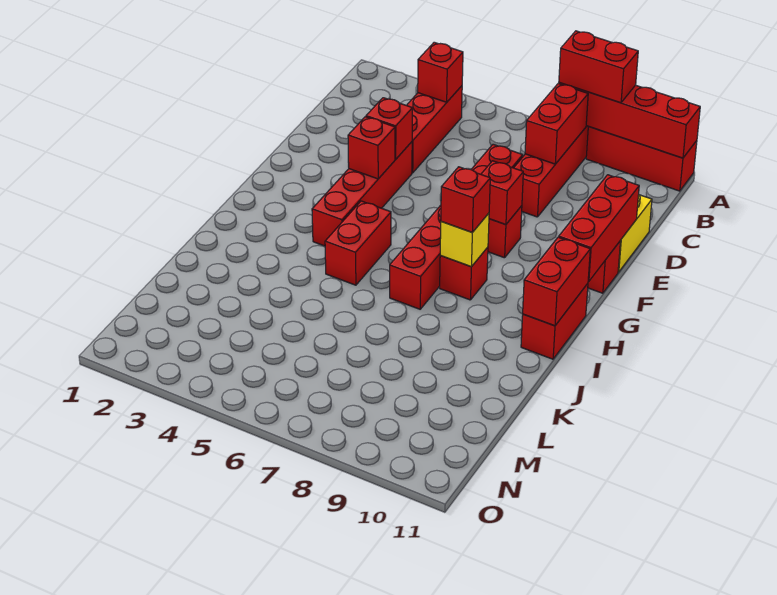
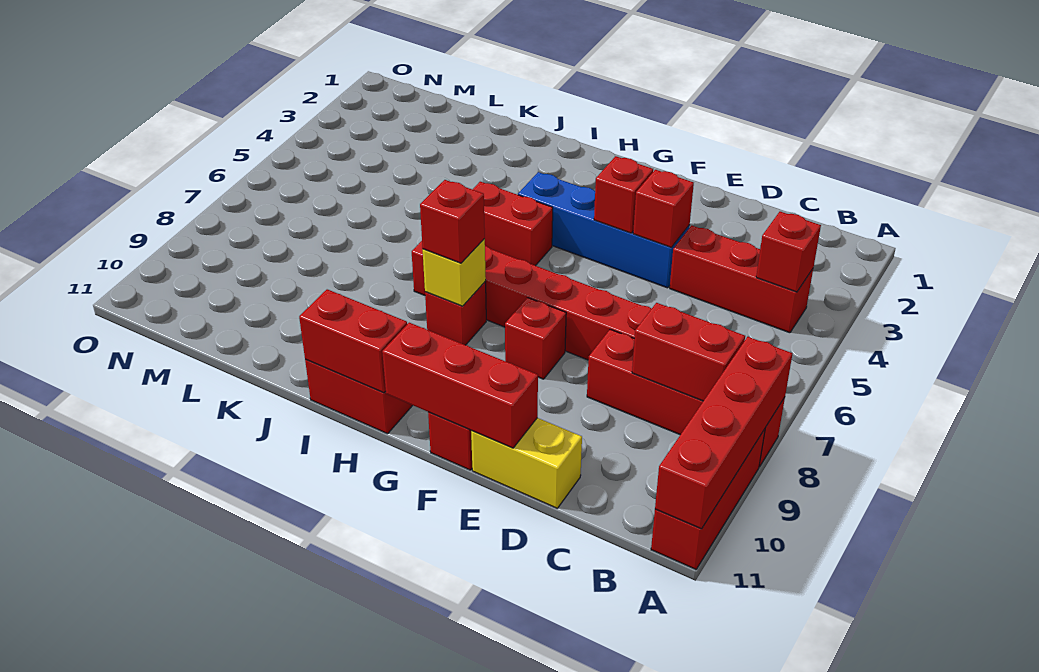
red 1x2 brick [559,31,638,103] -> none
red 1x4 brick [312,142,412,246] -> blue 1x4 brick [518,172,690,288]
red 1x1 brick [481,161,523,225] -> none

